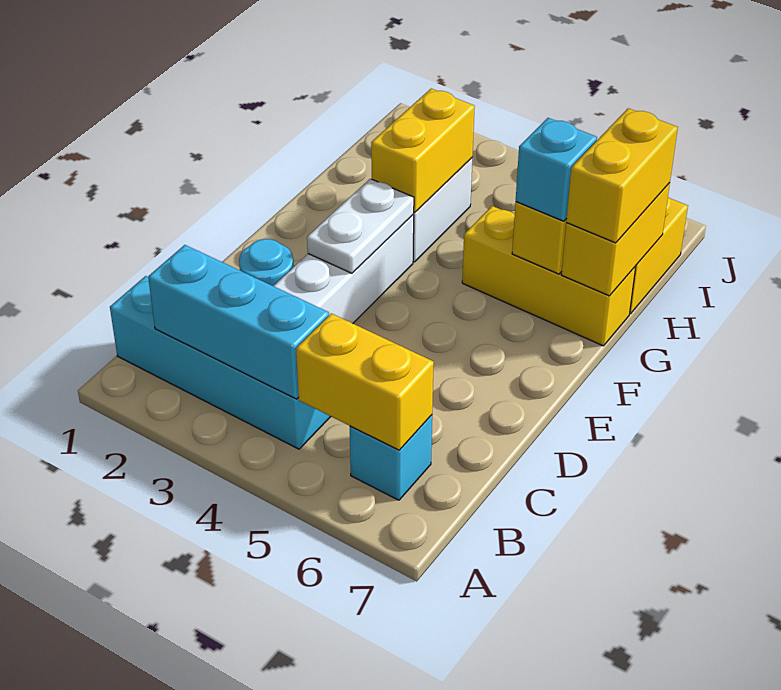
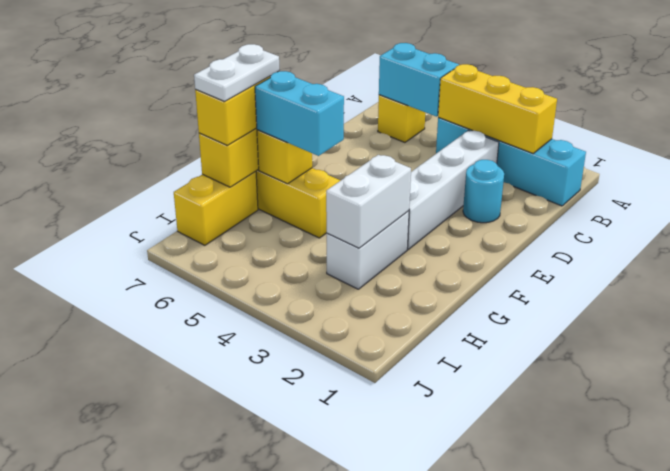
cyan 1x3 brick [148,245,329,399] -> yellow 1x3 brick [438,64,557,154]
yellow 1x2 brick [296,314,434,450] -> cyan 1x2 brick [379,43,459,117]
cyan 1x1 brick [350,415,432,500] -> yellow 1x1 brick [378,95,425,142]
white 1x2 plate [307,179,414,273] -> white 1x2 plate moved to [194,44,280,101]
yellow 1x2 brick [371,89,475,212] -> white 1x2 brick [326,155,411,248]
cyan 1x1 brick [516,118,597,221] -> cyan 1x2 brick [255,71,344,156]

